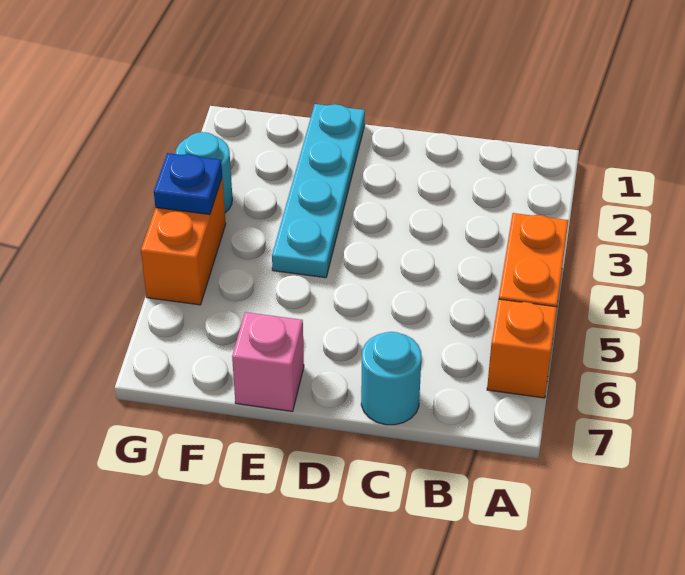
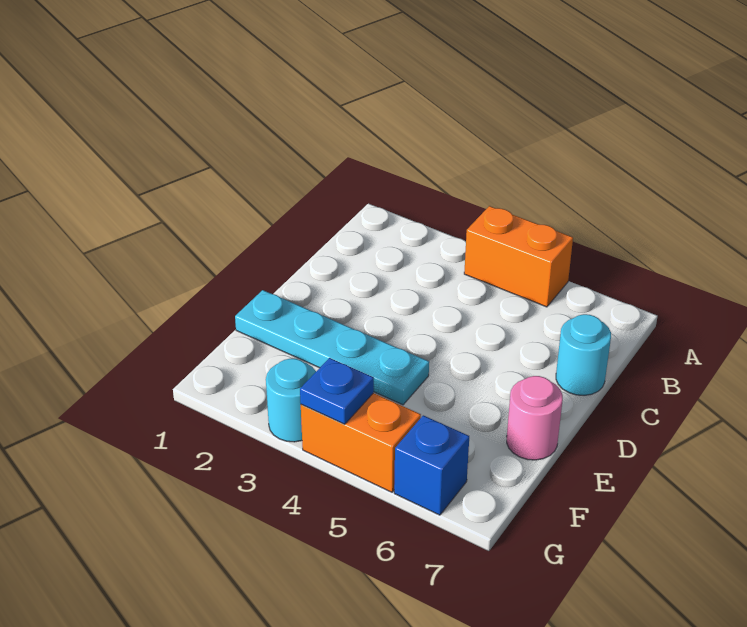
orange 1x1 brick [487,299,557,398] -> none
pink 1x1 brick [232,312,304,411] -> pink 1x1 round brick [507,376,563,460]
none -> blue 1x1 brick [394,415,469,515]

